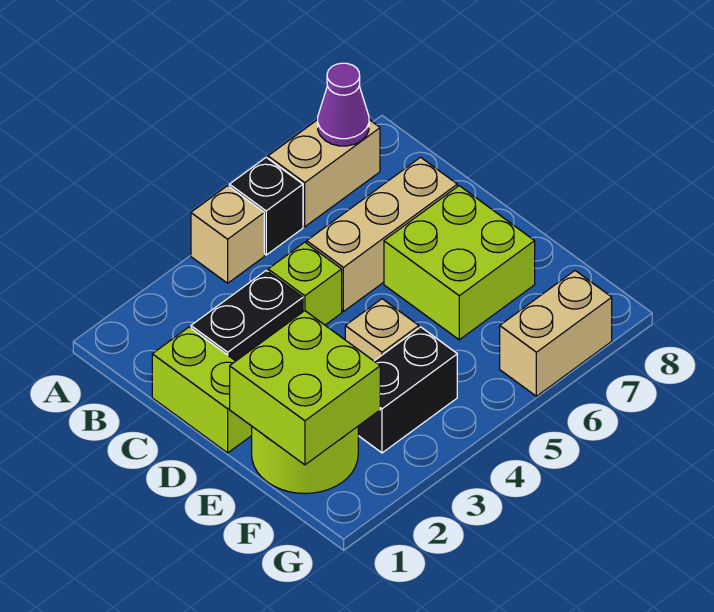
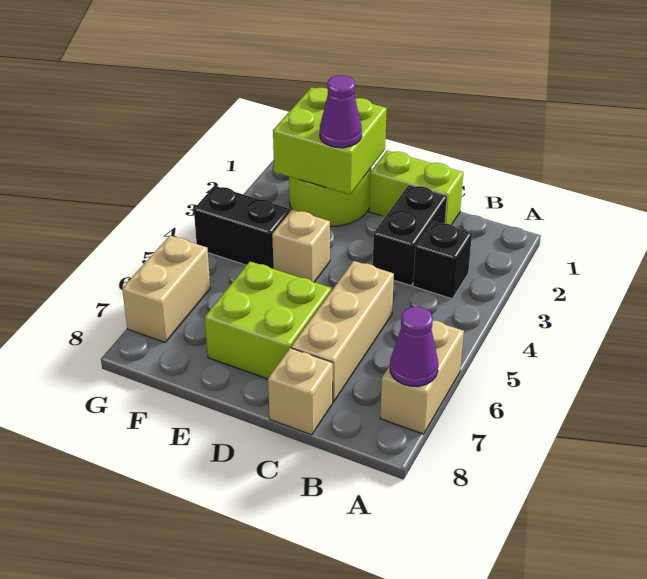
tan 1x1 brick [191,186,264,283] -> tan 1x1 brick moved to [268,348,333,435]
black 1x1 brick [229,157,303,255] -> black 1x1 brick moved to [413,221,472,299]
lime 1x1 brick [268,242,342,325] -> none
none -> purple 1x1 cone [320,75,362,148]
black 1x2 brick [358,327,457,453] -> black 1x2 brick turned to [194,186,290,269]

